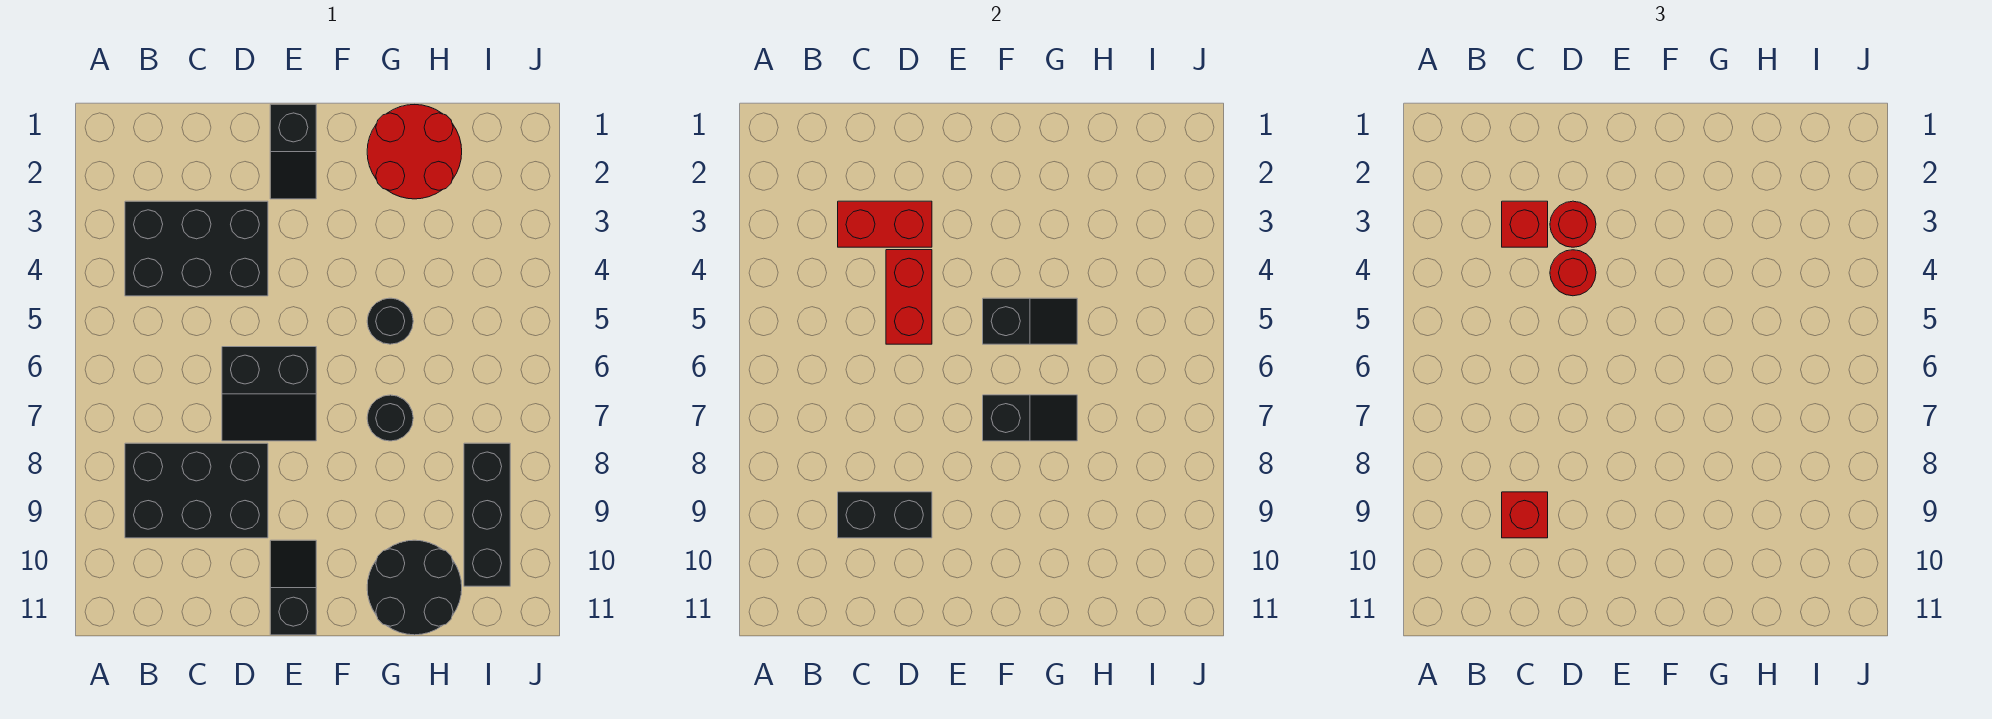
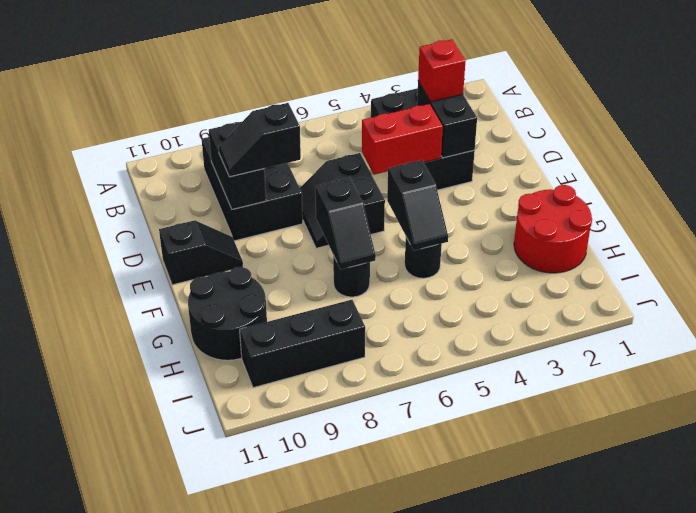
red 1x2 brick [838,201,932,247] -> black 1x2 brick [417,81,477,158]
red 1x1 brick [1502,492,1548,538] -> none
red 1x1 round brick [1550,201,1596,247] -> none
red 1x1 round brick [1550,250,1596,296] -> none
black 1x2 slope [270,104,316,199] -> black 1x2 slope moved to [219,103,301,177]

